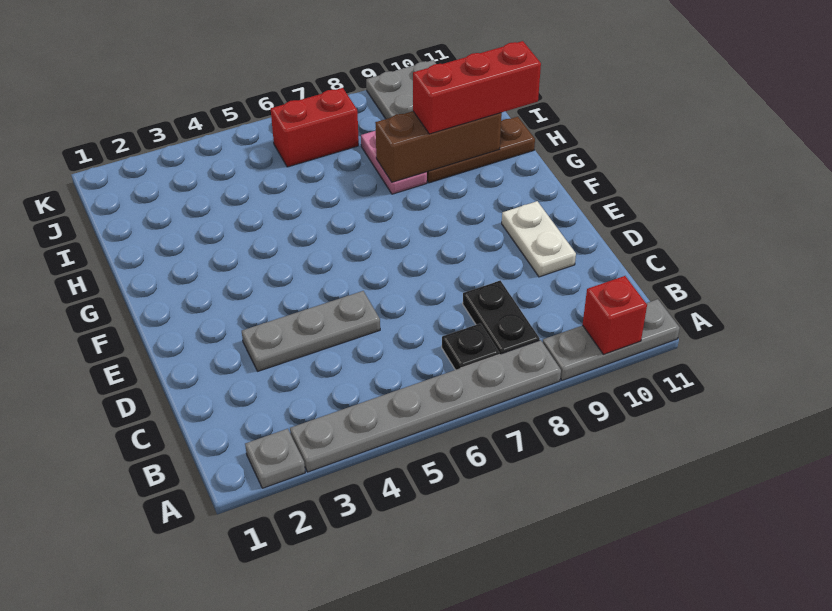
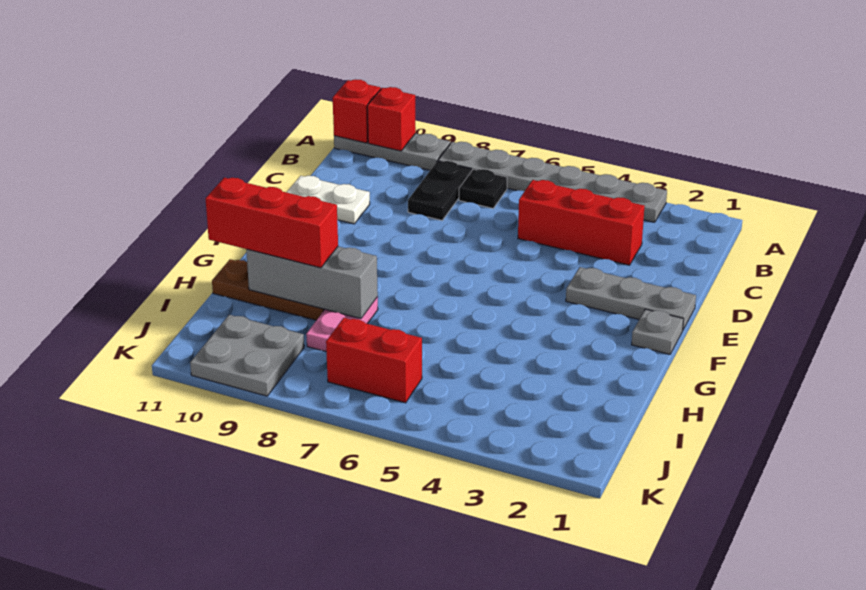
grey 1x1 plate [245,429,305,488] -> grey 1x1 plate moved to [632,309,684,354]
none -> red 1x1 brick [333,79,381,143]
none -> red 1x3 brick [518,180,645,265]
grey 1x3 plate [242,291,380,371] -> grey 1x3 plate moved to [566,267,696,329]
white 1x2 plate [502,201,576,277] -> white 1x2 plate turned to [287,176,370,224]
brown 1x3 brick [375,111,502,182] -> grey 1x3 brick [246,246,378,319]

